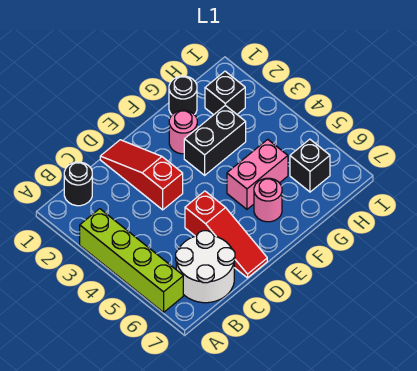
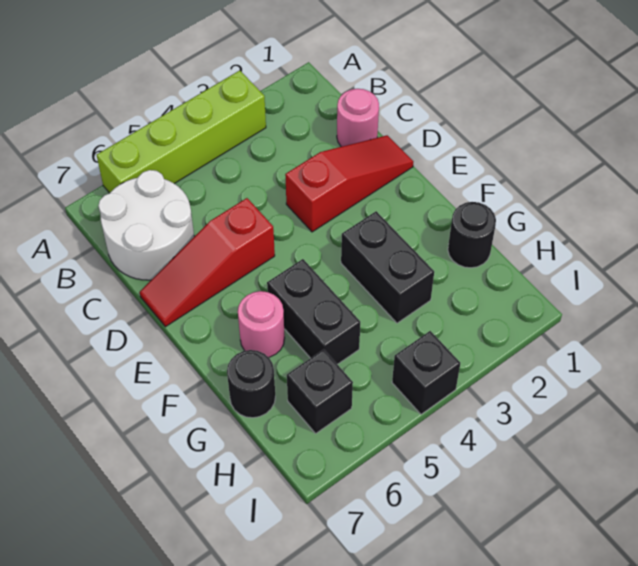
black 1x1 round brick [64,162,92,206] -> black 1x1 round brick moved to [227,350,275,418]
pink 1x1 round brick [169,110,197,154] -> pink 1x1 round brick moved to [337,89,379,147]
pink 1x2 brick [227,139,288,209] -> black 1x2 brick [267,259,360,364]
black 1x1 brick [205,71,245,115] -> black 1x1 brick moved to [392,331,460,414]

